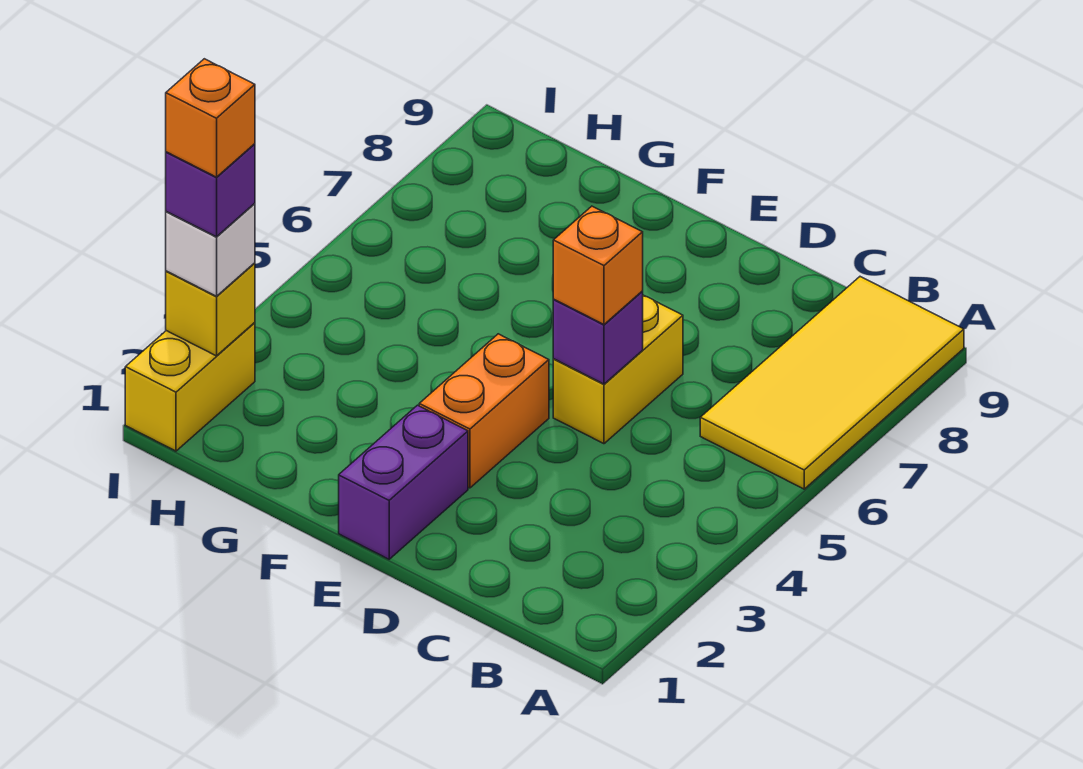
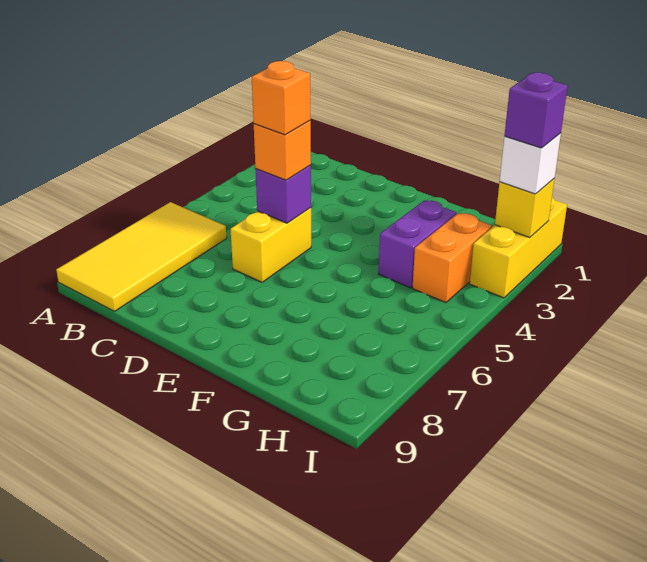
purple 1x2 brick [339,405,468,559] -> purple 1x2 brick moved to [378,200,457,288]
orange 1x2 brick [419,334,549,488] -> orange 1x2 brick moved to [413,213,492,303]
yellow 1x2 brick [125,323,255,451] -> yellow 1x3 brick [470,197,567,298]
orange 1x1 brick [166,59,255,177] -> orange 1x1 brick moved to [252,61,311,135]

